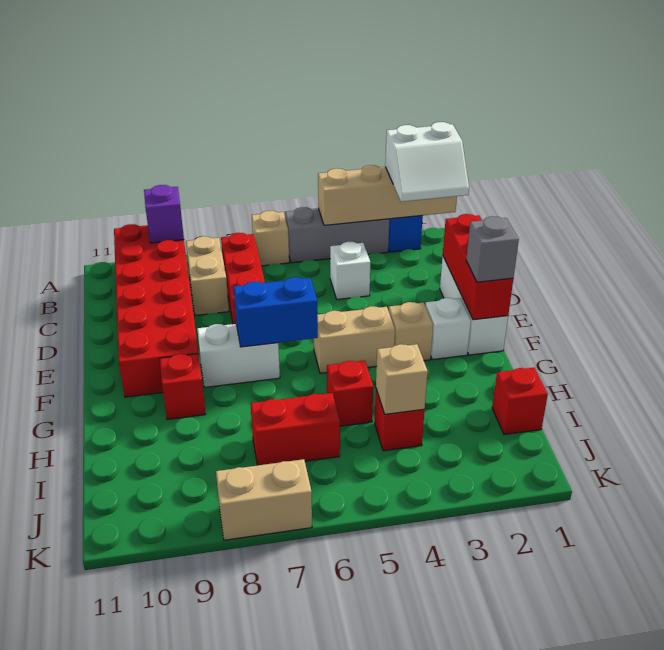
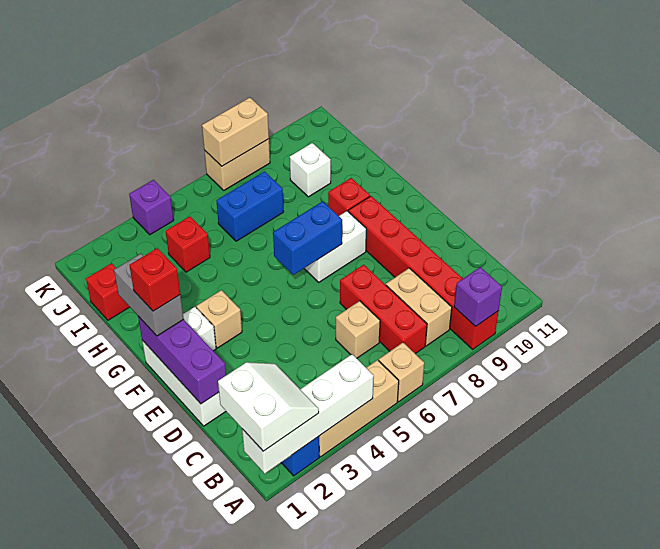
tan 1x4 brick [318,165,457,225] -> white 1x4 brick [242,354,374,474]
white 2x2 slope [385,122,469,202] -> white 2x2 slope turned to [218,362,319,451]
grey 1x3 brick [285,207,390,263] -> tan 1x3 brick [319,360,399,457]
red 2x6 brick [114,224,198,397] -> red 1x6 brick [348,196,499,349]
white 1x1 brick [330,242,370,299] -> white 1x1 brick moved to [290,143,331,197]
red 1x3 brick [443,214,513,320] -> purple 1x3 brick [138,316,226,404]
grey 1x1 brick [466,216,519,282] -> grey 1x2 brick [114,254,184,336]
tan 1x2 brick [314,306,395,373] -> tan 1x2 brick moved to [202,98,269,166]
red 1x1 brick [327,361,373,426] -> red 1x1 brick moved to [129,248,180,311]
tan 1x1 brick [376,344,428,414] -> tan 1x1 brick moved to [336,301,380,358]
red 1x2 brick [250,393,340,465] -> blue 1x2 brick [217,172,284,241]
none -> purple 1x1 brick [129,180,174,235]

